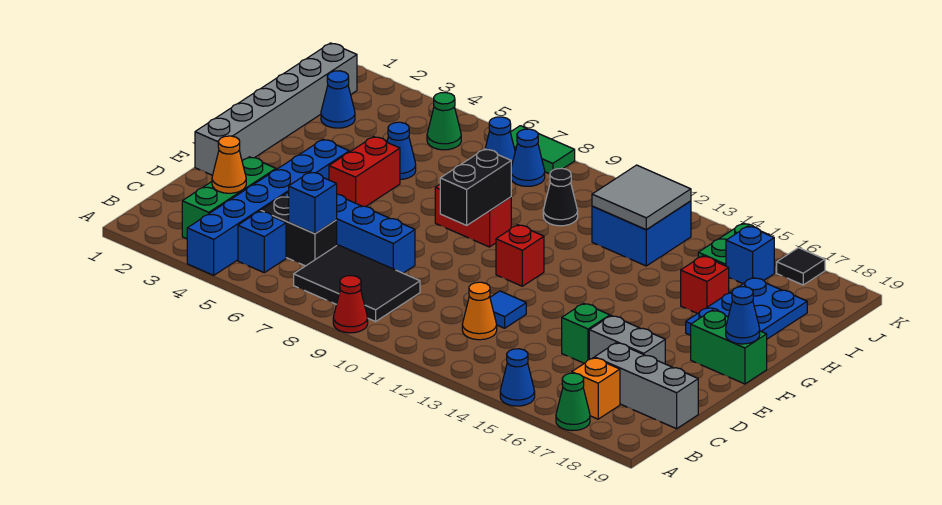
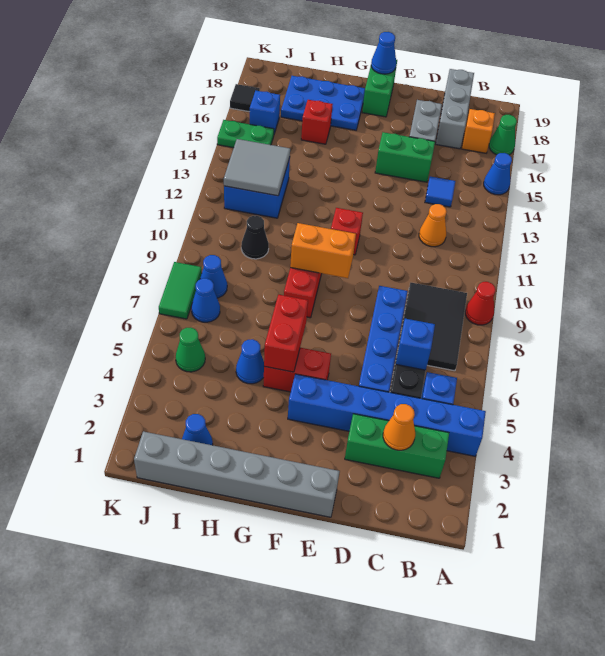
blue 1x1 tile [490,291,526,328] -> blue 1x1 tile moved to [425,176,455,207]
green 1x1 brick [562,303,610,363] -> green 1x2 brick [375,132,435,182]
black 1x2 brick [440,149,511,225] -> orange 1x2 brick [290,223,356,278]
none -> red 1x2 brick [264,295,308,372]

